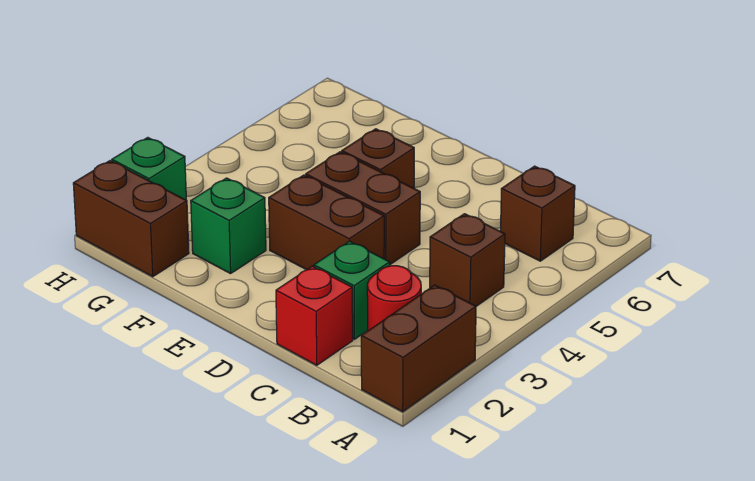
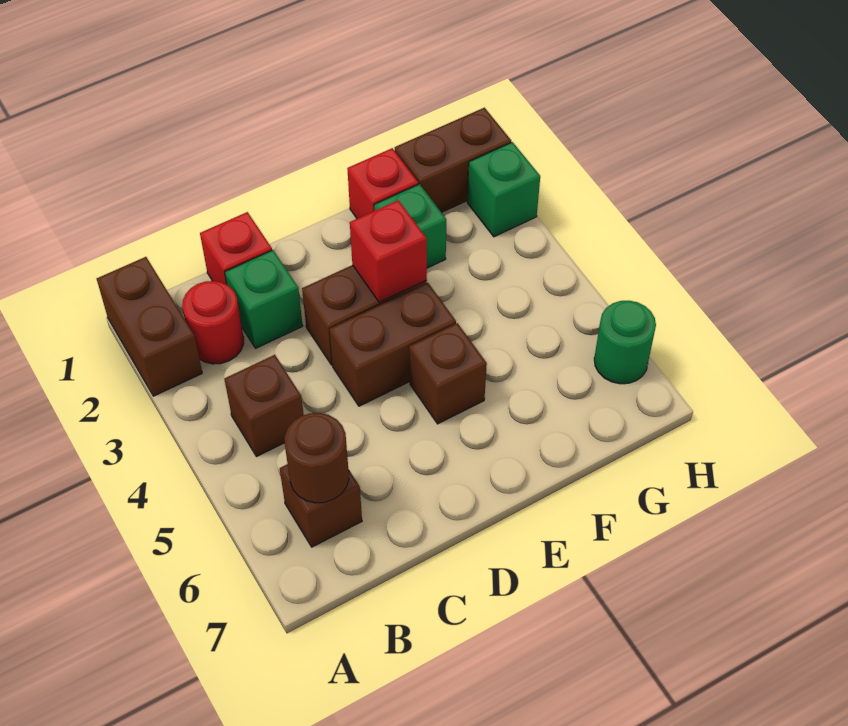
none -> brown 1x1 round brick [285,413,349,503]
none -> red 1x1 brick [350,200,427,302]
none -> red 1x1 brick [347,148,418,219]
none -> green 1x1 round brick [594,301,656,384]

